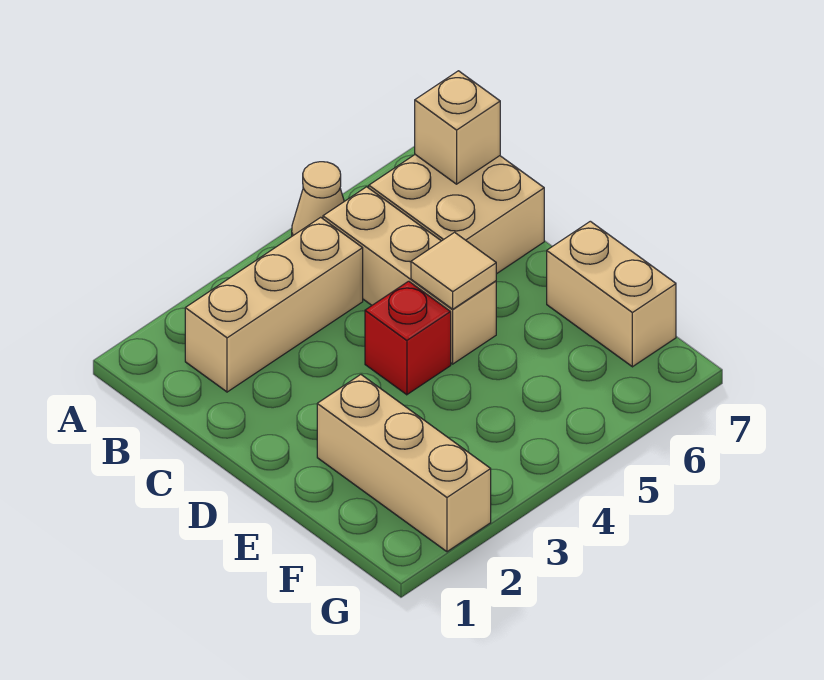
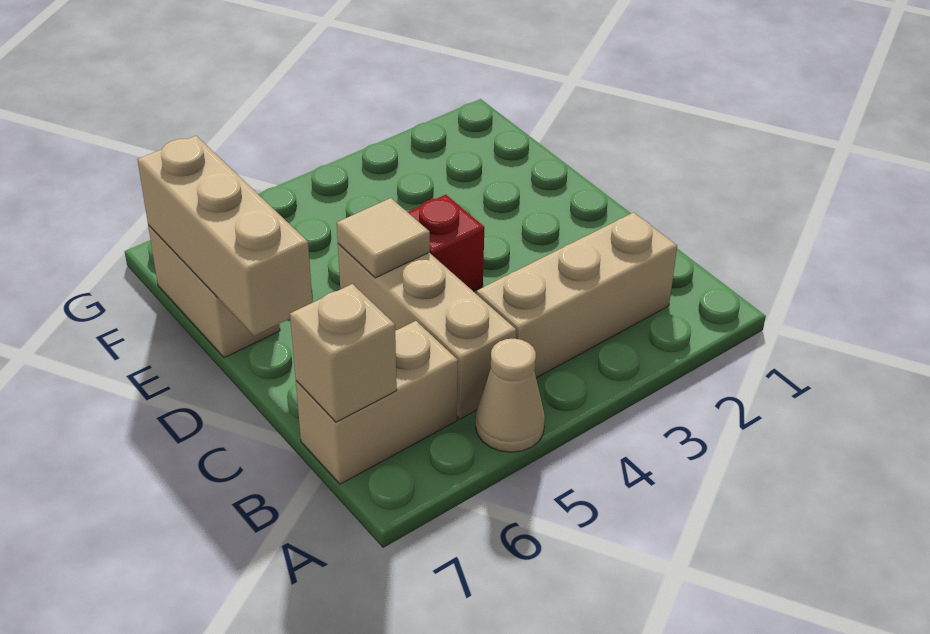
tan 2x2 brick [369,155,544,274] -> tan 1x2 brick [296,321,458,484]
tan 1x3 brick [317,375,491,552] -> tan 1x3 brick moved to [137,136,313,335]

